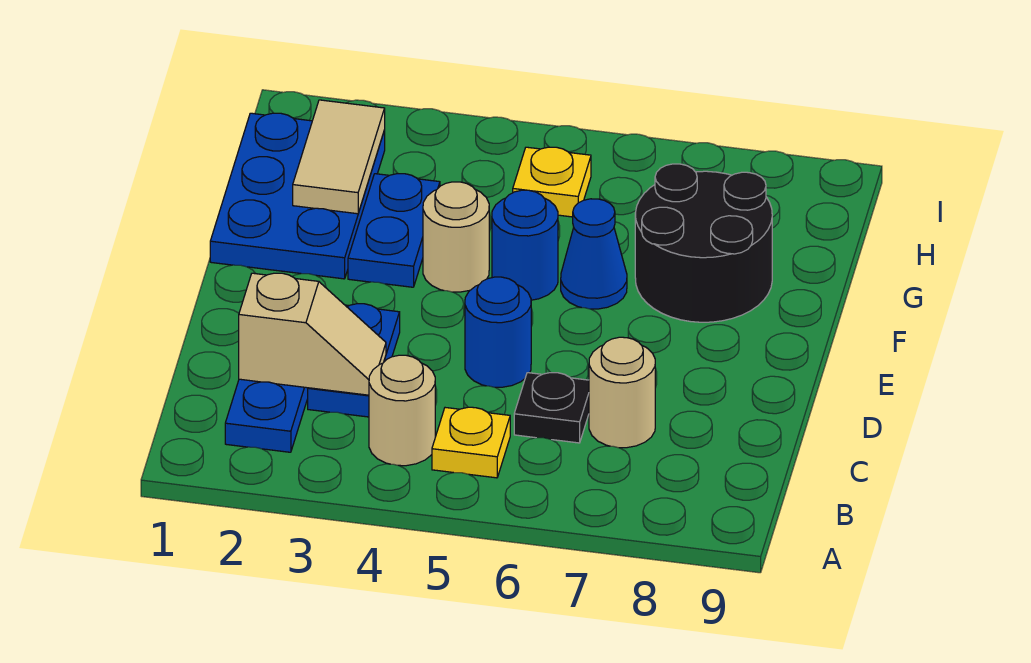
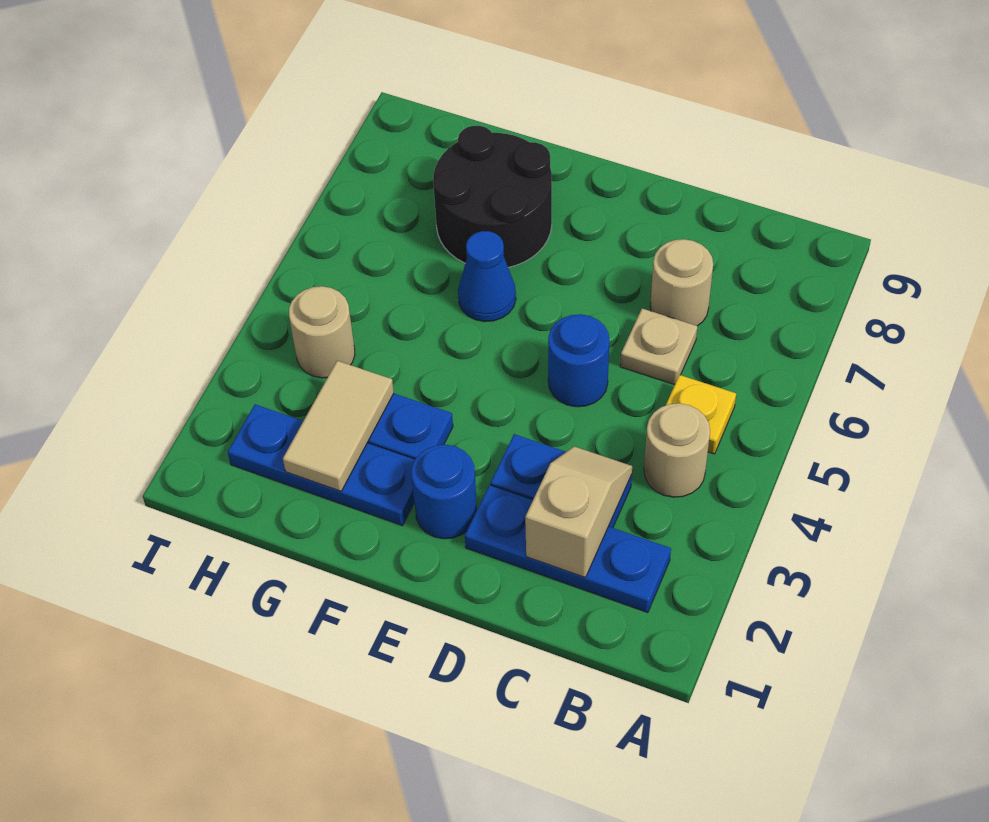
black 1x1 plate [514,373,589,443] -> tan 1x1 plate [620,309,697,385]
blue 2x3 plate [210,113,385,279] -> blue 1x3 plate [228,404,415,526]
tan 1x1 round brick [423,182,489,292] -> tan 1x1 round brick moved to [289,286,355,378]
blue 1x1 round brick [492,190,558,300] -> blue 1x1 round brick moved to [411,445,477,539]
tan 1x2 tile [293,100,385,214] -> tan 1x2 tile turned to [283,361,394,491]
yellow 1x1 plate [513,147,591,217] -> none

